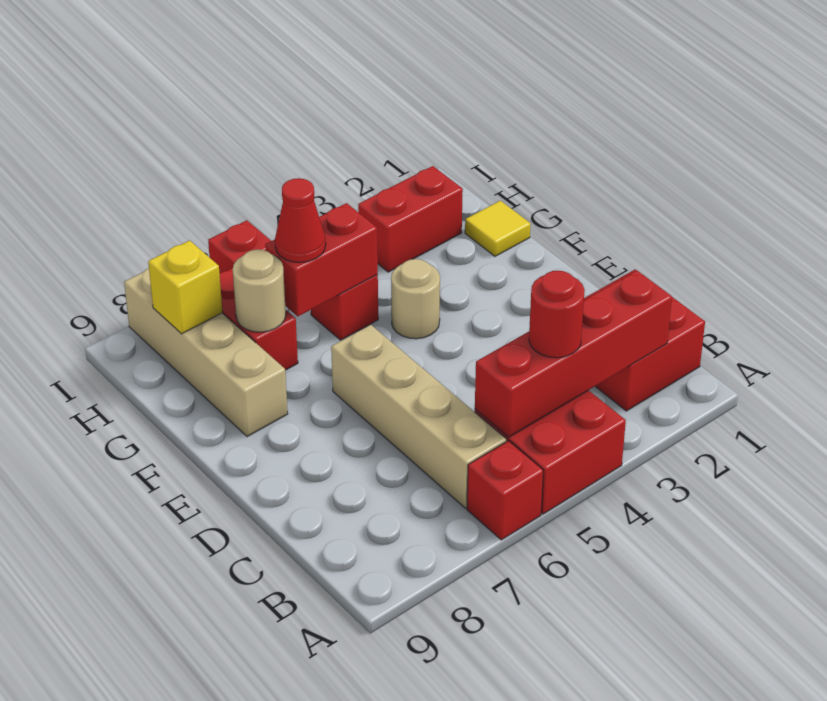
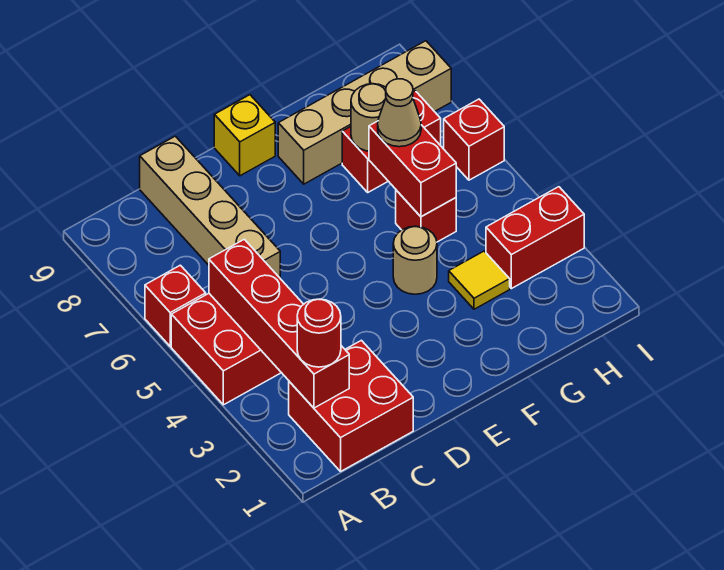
red 1x1 round brick [529,271,585,358] -> red 1x1 round brick moved to [297,299,341,367]
tan 1x4 brick [331,325,507,508] -> tan 1x4 brick turned to [140,136,280,278]
yellow 1x1 tile [465,201,531,256] -> yellow 1x1 tile moved to [449,251,510,309]
red 1x1 cone [275,178,326,262] -> tan 1x1 cone [378,79,421,147]
red 1x2 brick [358,166,463,272] -> red 1x2 brick turned to [486,187,584,289]
yellow 1x1 brick [148,240,222,334] -> yellow 1x1 brick moved to [214,95,275,176]

